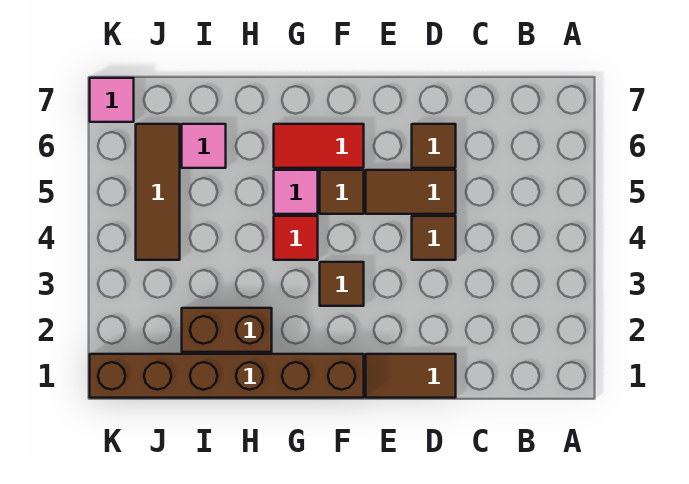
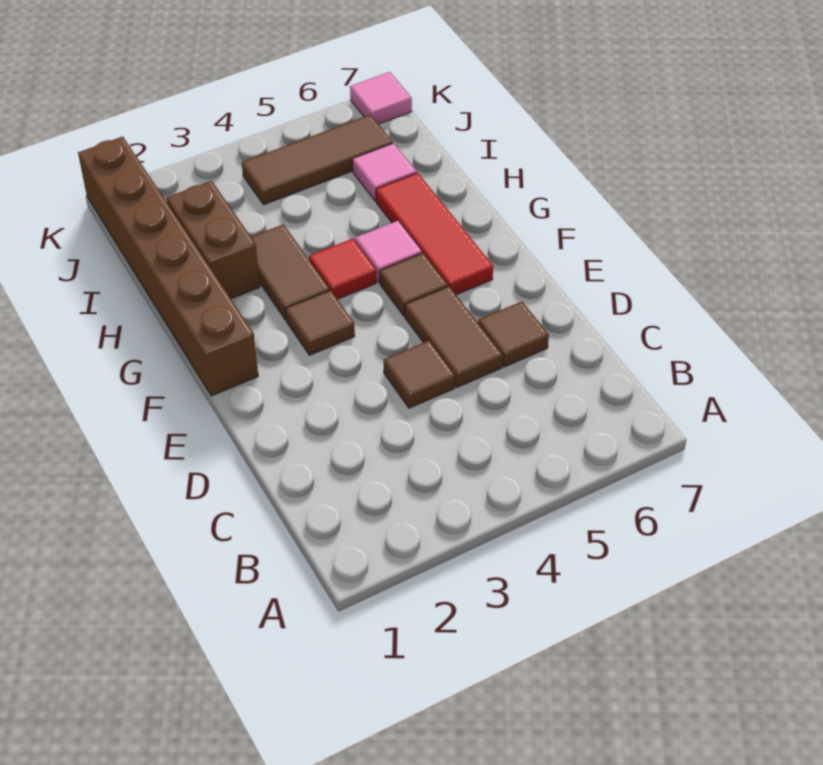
brown 1x2 tile [366,354,456,398] -> brown 1x2 tile moved to [251,224,330,320]
red 1x2 tile [274,124,364,168] -> red 1x3 tile [376,173,493,295]

